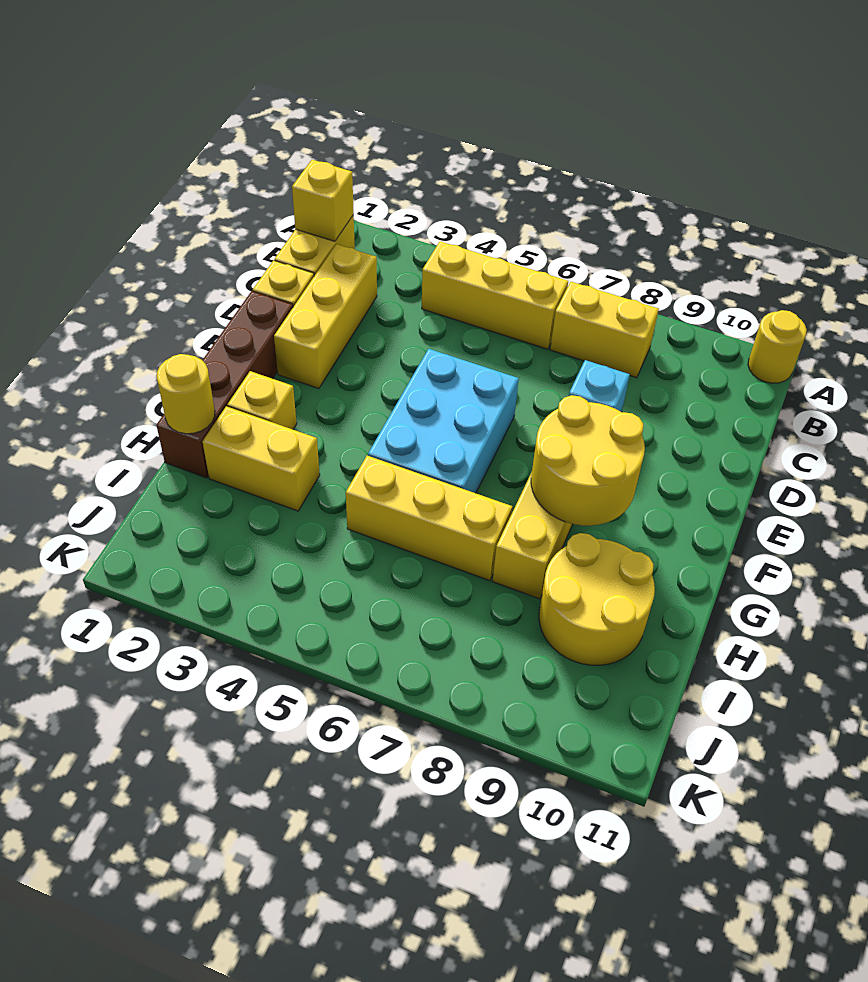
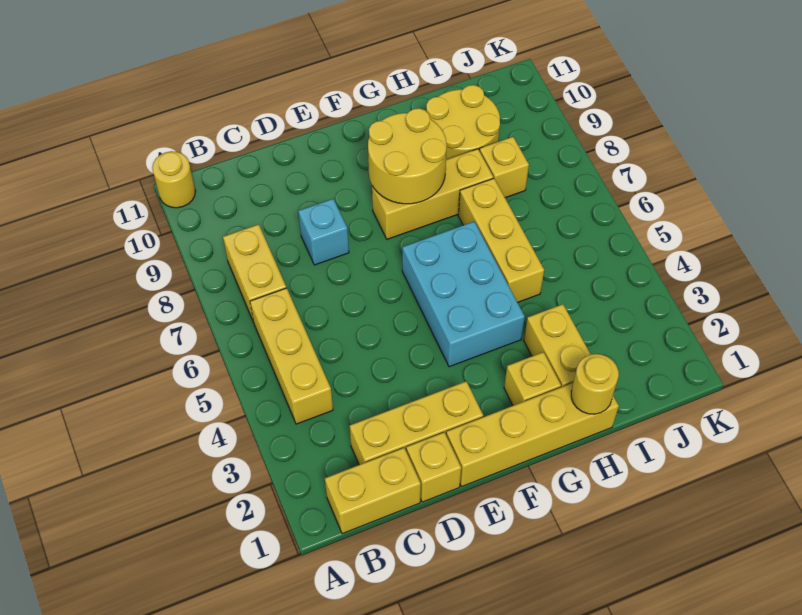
yellow 1x1 brick [292,160,354,241] -> yellow 1x1 brick moved to [480,137,529,198]
brown 1x4 brick [156,291,293,478] -> yellow 1x4 brick [446,383,619,487]
cyan 2x3 brick [368,349,519,493] -> cyan 2x3 brick turned to [402,222,525,367]

